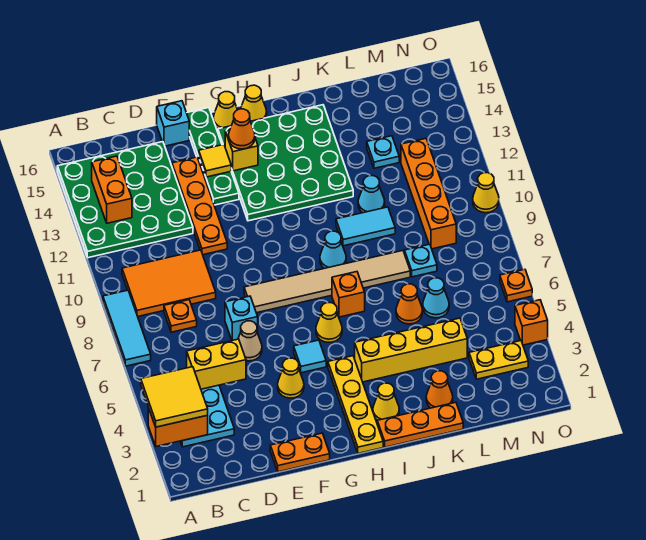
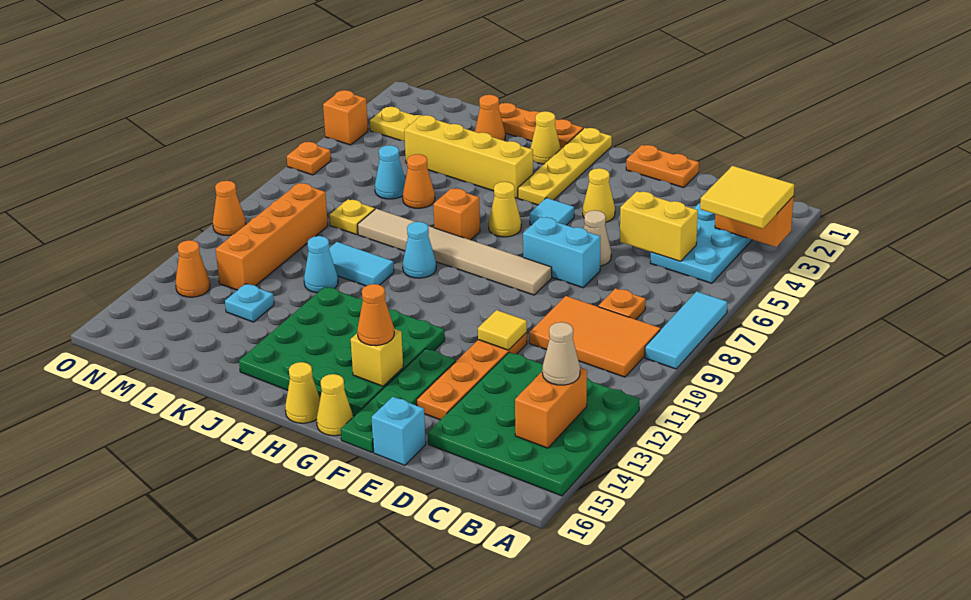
none -> tan 1x1 cone [542,322,580,385]
cyan 1x1 brick [225,296,258,340] -> cyan 1x2 brick [523,217,600,288]
yellow 1x1 tile [199,144,231,177] -> yellow 1x1 tile moved to [478,310,527,350]
cyan 1x1 plate [405,244,437,277] -> yellow 1x1 plate [329,199,375,235]
none -> orange 1x1 cone [176,240,210,297]
yellow 1x1 cone [473,173,499,213] -> orange 1x1 cone [213,181,246,236]

